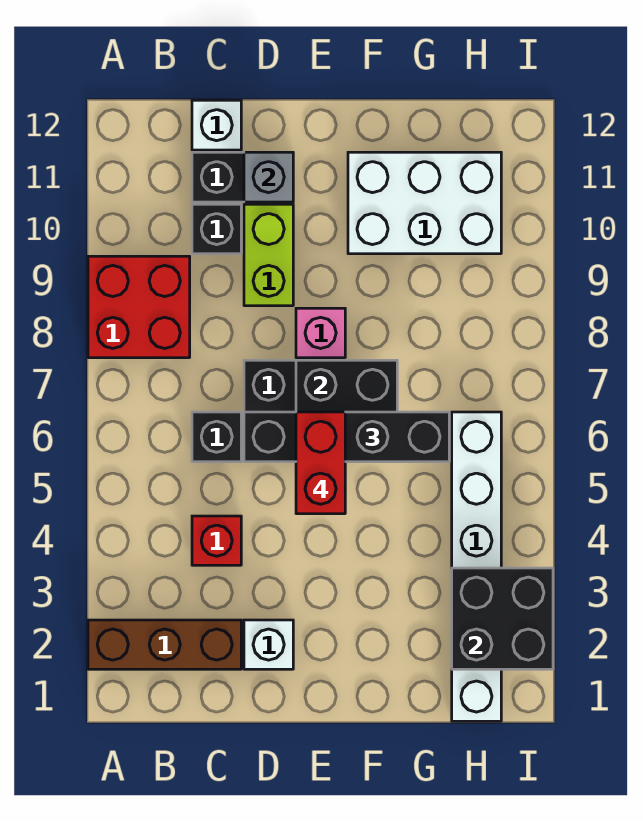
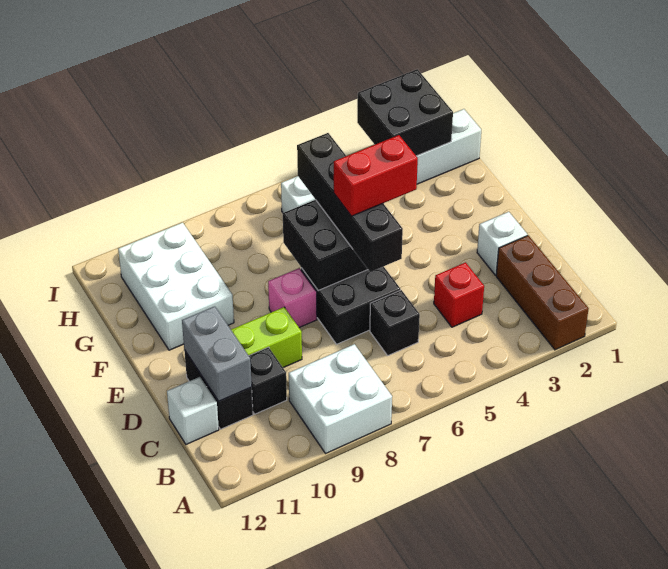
red 2x2 brick [88,256,190,358] -> white 2x2 brick [289,344,392,454]
grey 1x1 brick [244,152,293,202] -> grey 1x2 brick [182,306,252,401]

